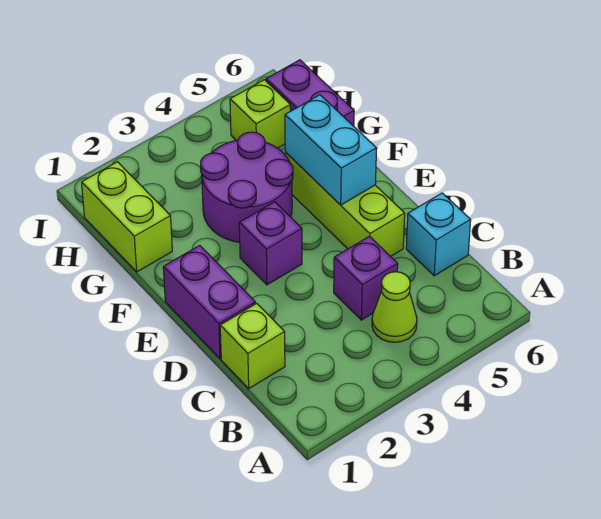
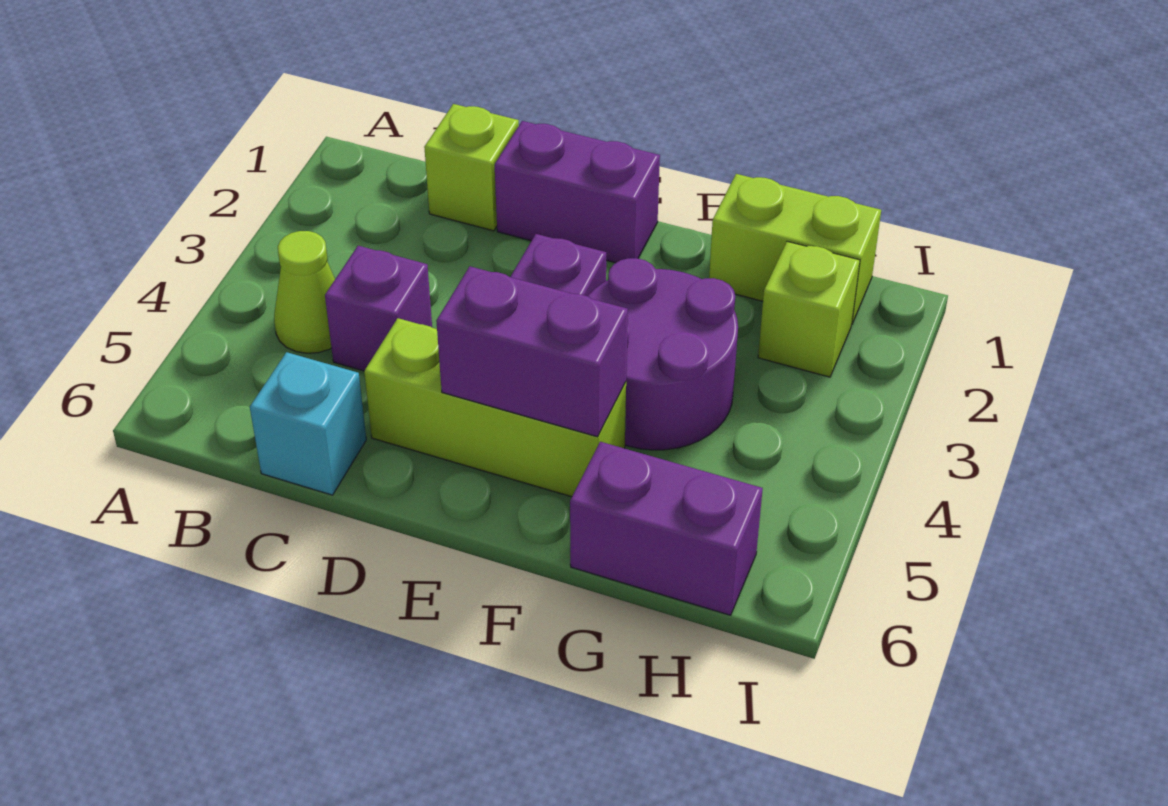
cyan 1x2 brick [285,95,377,205] -> purple 1x2 brick [436,266,628,437]
lime 1x1 brick [230,80,291,148] -> lime 1x1 brick moved to [758,241,860,377]

